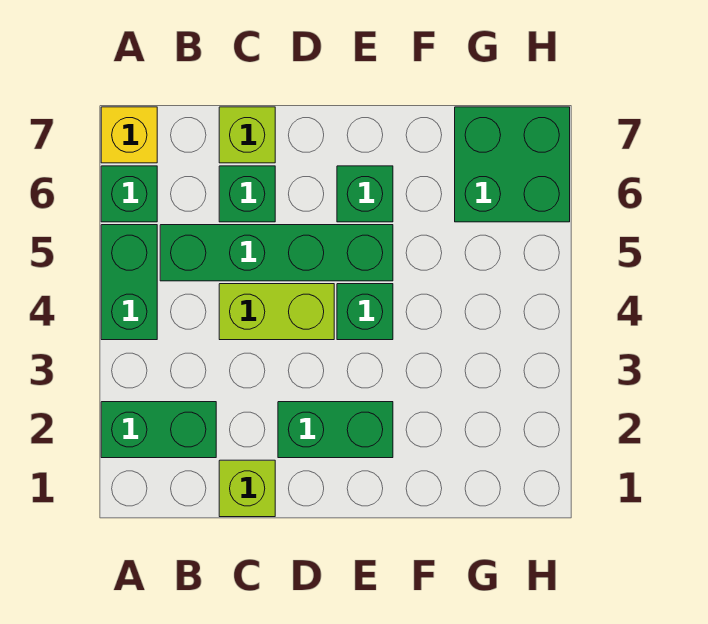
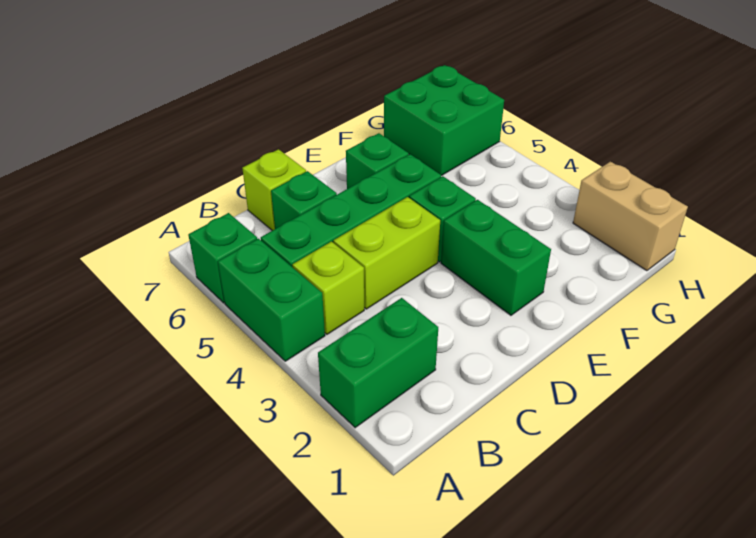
yellow 1x1 brick [101,107,157,163] -> none
lime 1x1 brick [219,460,275,517] -> lime 1x1 brick moved to [292,242,364,334]
green 1x2 brick [278,402,393,458] -> green 1x2 brick turned to [441,200,551,315]
none -> tan 1x2 brick [573,162,688,271]

